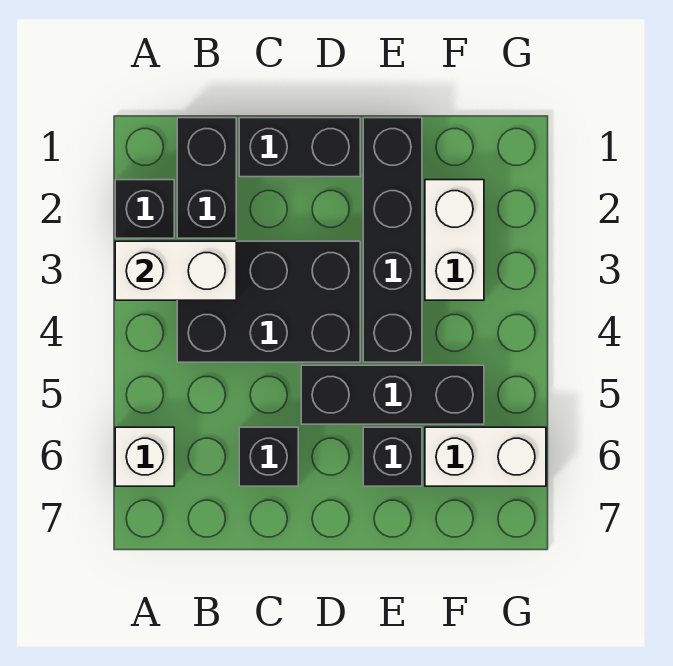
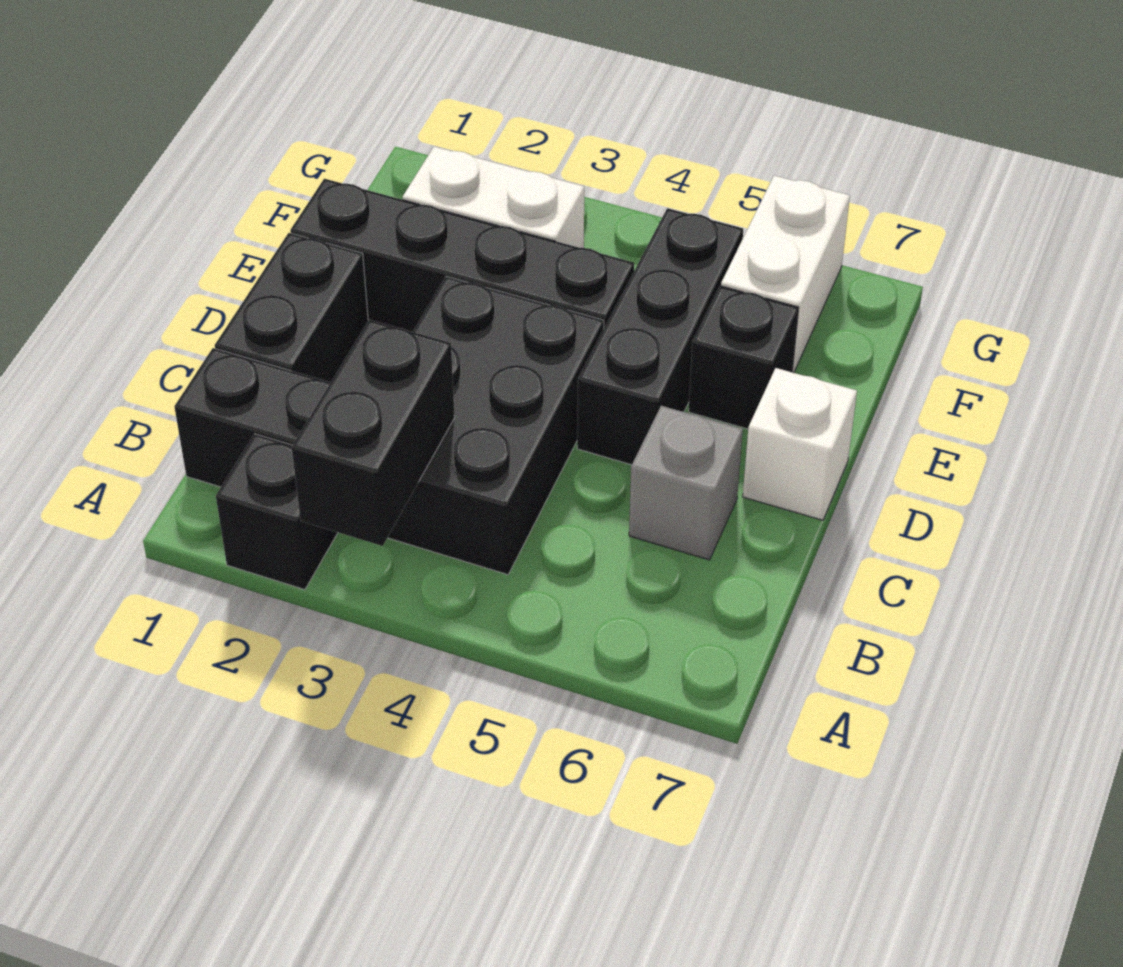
white 1x2 brick [115,241,236,300] -> black 1x2 brick [292,320,455,546]
white 1x1 brick [115,427,174,486] -> white 1x1 brick moved to [743,368,857,520]
black 1x1 brick [239,427,298,486] -> grey 1x1 brick [629,406,743,560]

